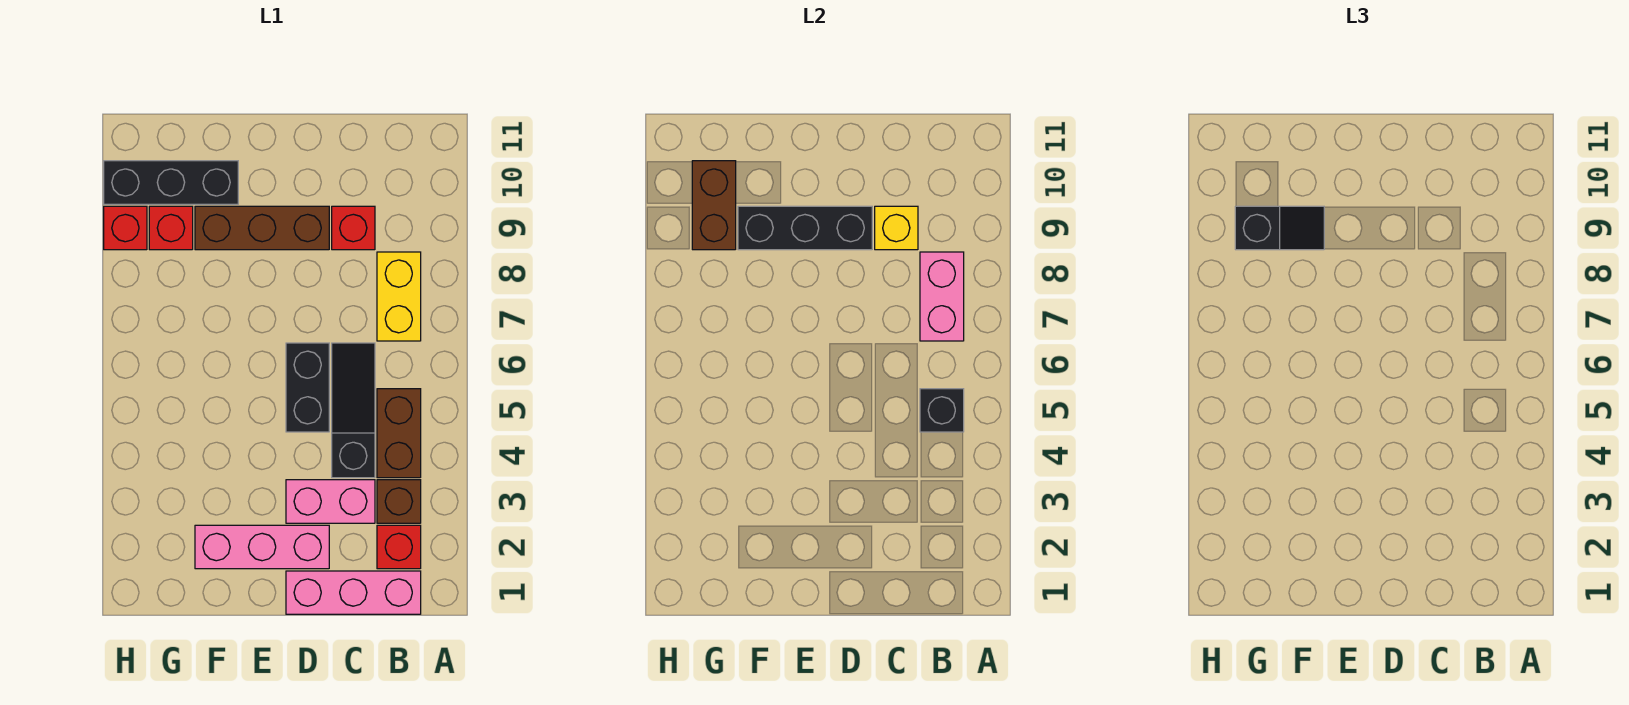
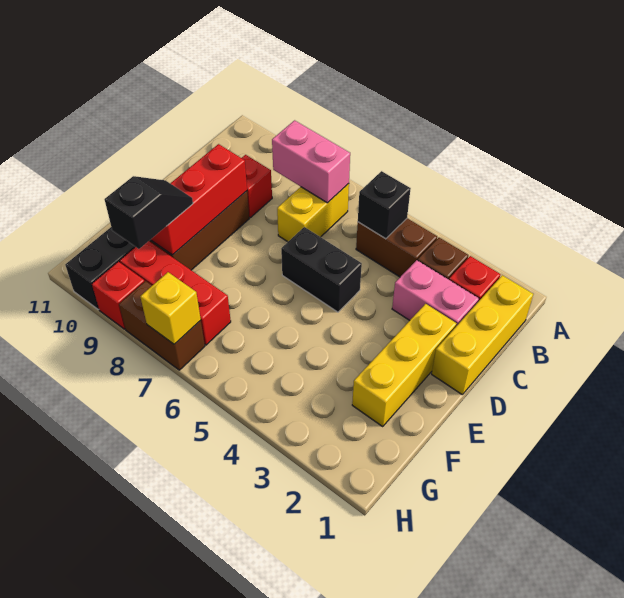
pink 1x3 brick [286,571,421,614] -> yellow 1x3 brick [432,275,533,394]
yellow 1x2 brick [377,252,421,341] -> yellow 1x2 brick turned to [277,184,349,242]
pink 1x2 brick [286,480,375,523] -> pink 1x2 brick turned to [392,260,479,326]
black 1x3 slope [332,343,375,478] -> none
yellow 1x1 brick [875,206,918,250] -> yellow 1x1 brick moved to [140,272,201,344]
pink 1x3 brick [195,525,329,569] -> yellow 1x3 brick [352,304,456,426]
black 1x3 brick [738,206,872,250] -> red 1x3 brick [151,144,247,255]
red 1x1 brick [149,206,193,250] -> red 1x3 brick [120,241,231,345]
brown 1x2 brick [692,161,736,250] -> brown 1x2 brick moved to [119,281,205,370]

